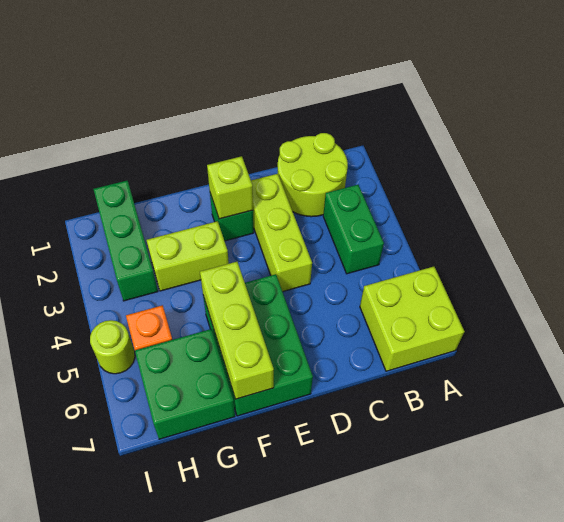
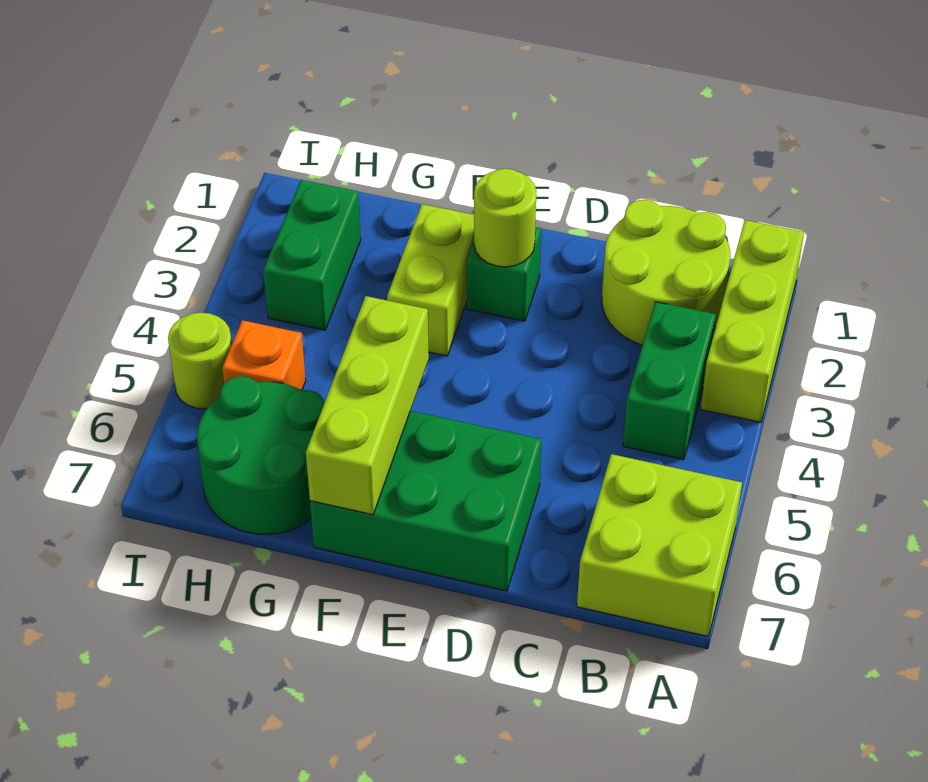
lime 1x3 brick [251,174,312,292] -> lime 1x3 brick moved to [701,220,804,422]
lime 1x1 brick [207,156,253,219] -> lime 1x1 round brick [474,169,537,267]
green 2x3 brick [203,274,313,416] -> green 2x3 brick turned to [310,411,541,591]
lime 1x2 brick [147,221,229,291] -> lime 1x2 brick turned to [387,204,474,356]
green 2x2 brick [135,329,235,439] -> green 2x2 round brick [197,376,325,534]
green 1x3 brick [94,180,158,301] -> green 1x2 brick [263,180,361,330]

